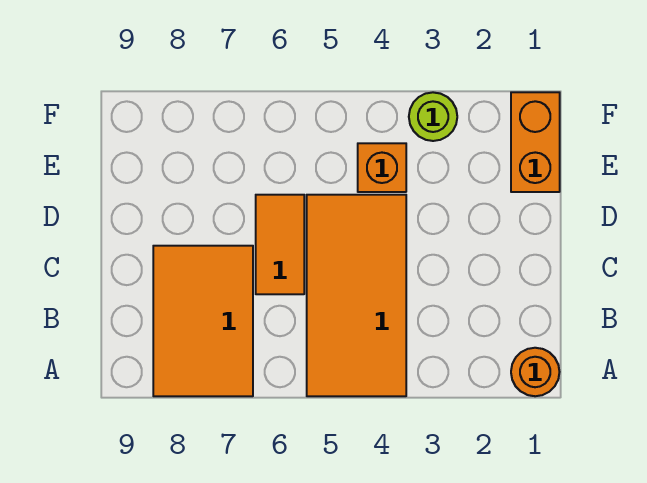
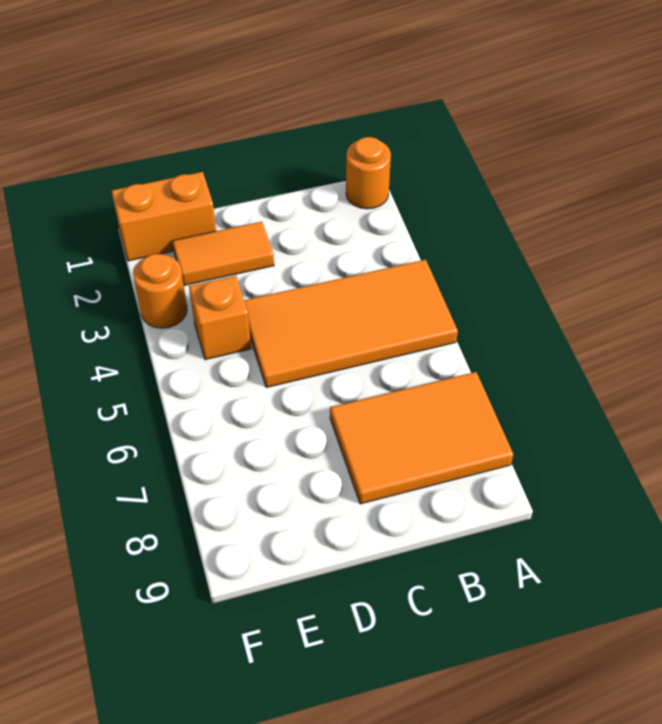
orange 1x2 tile [256,195,304,294] -> orange 1x2 tile moved to [173,222,274,286]
lime 1x1 round brick [409,92,457,141] -> orange 1x1 round brick [133,254,187,328]

